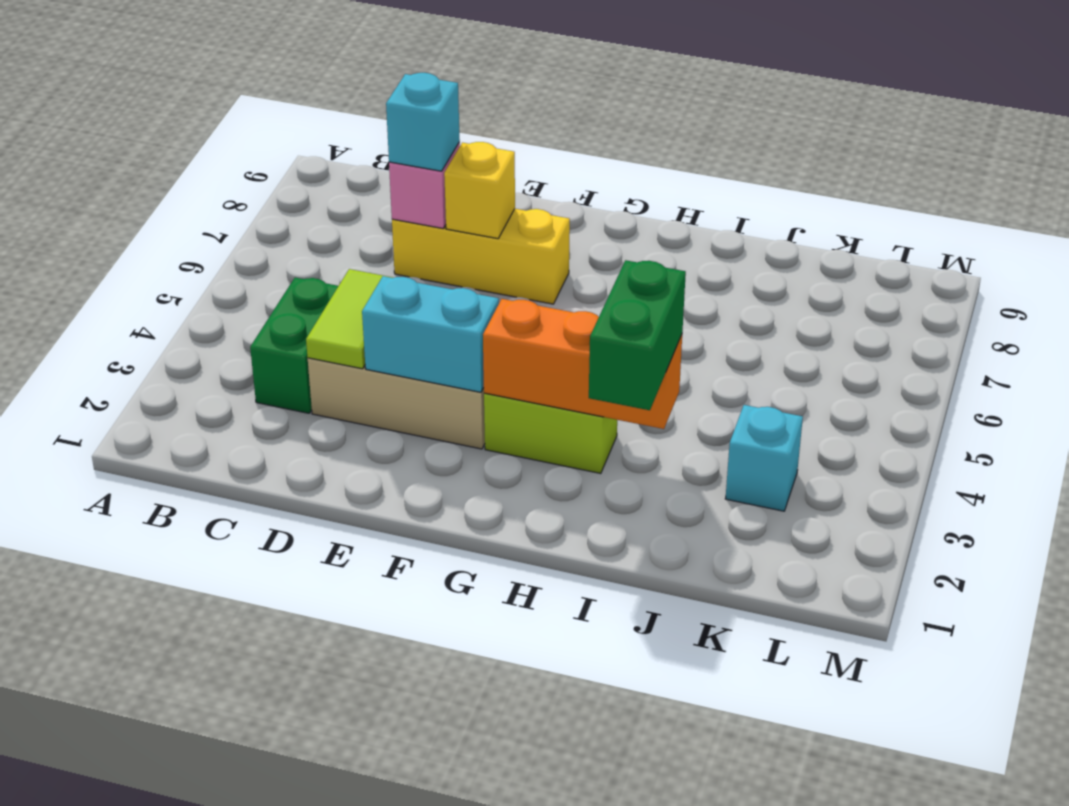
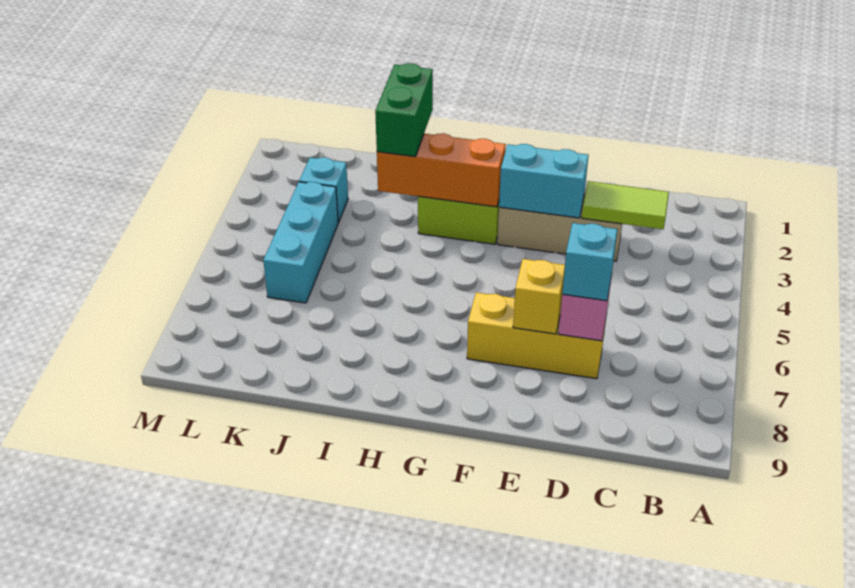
green 1x2 brick [250,278,338,413] -> none
lime 1x2 tile [306,269,393,369] -> lime 1x2 tile turned to [582,181,669,229]
none -> cyan 1x3 brick [263,182,338,303]

